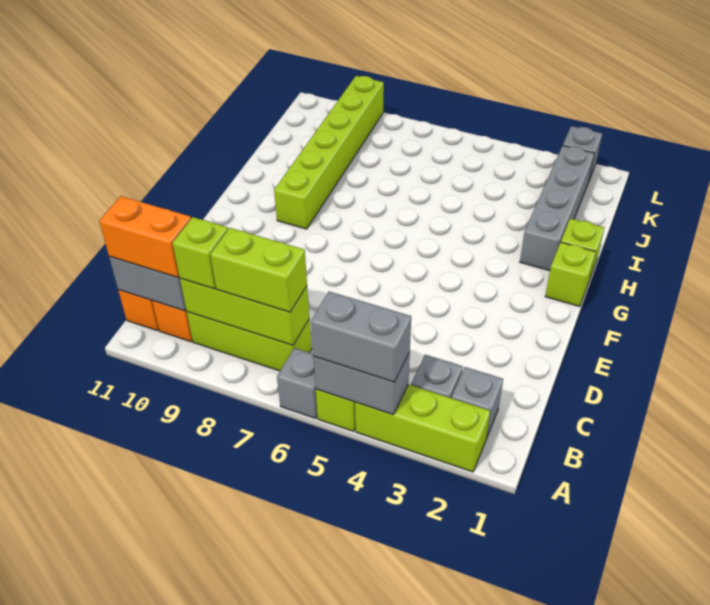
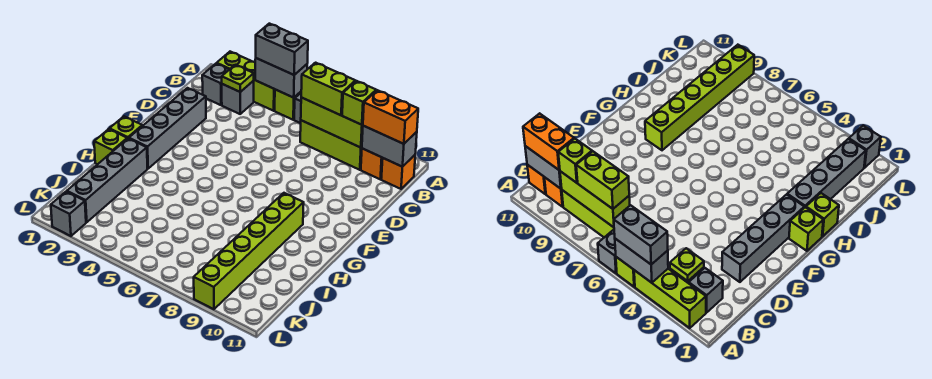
none -> lime 1x1 plate [222,65,254,92]
none -> grey 1x4 brick [129,88,206,168]

